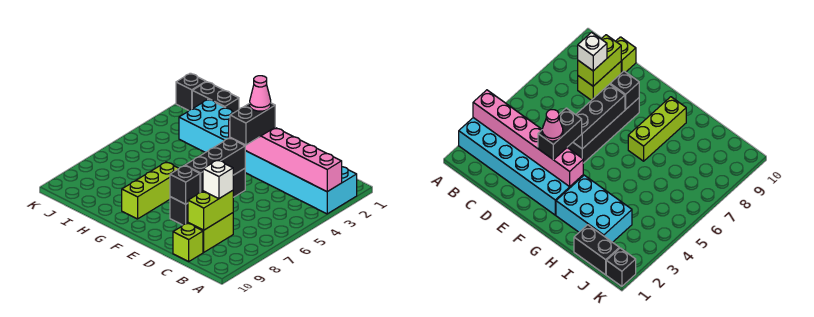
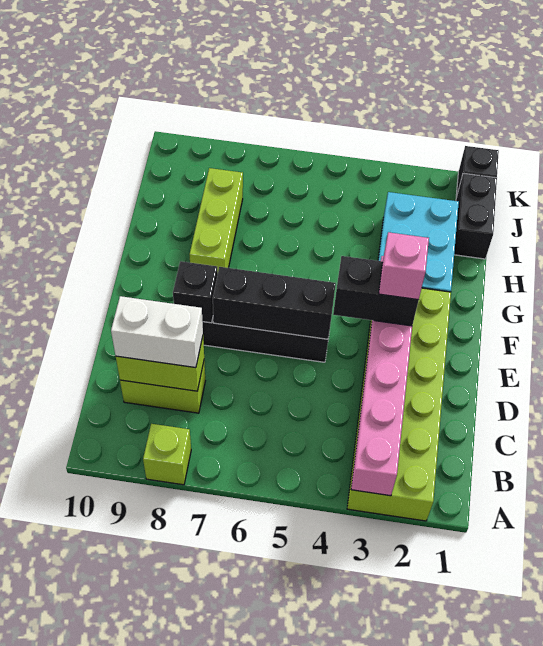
cyan 2x6 brick [245,151,357,214] -> lime 2x6 brick [347,288,451,521]
white 1x1 brick [203,160,233,199] -> white 1x2 brick [111,296,203,368]
lime 1x1 brick [173,223,203,261] -> lime 1x1 brick moved to [143,424,191,485]
pink 1x1 cone [250,76,271,111] -> pink 1x1 brick [379,232,429,300]
lime 1x3 brick [122,162,179,219] -> lime 1x3 brick turned to [189,168,243,271]

